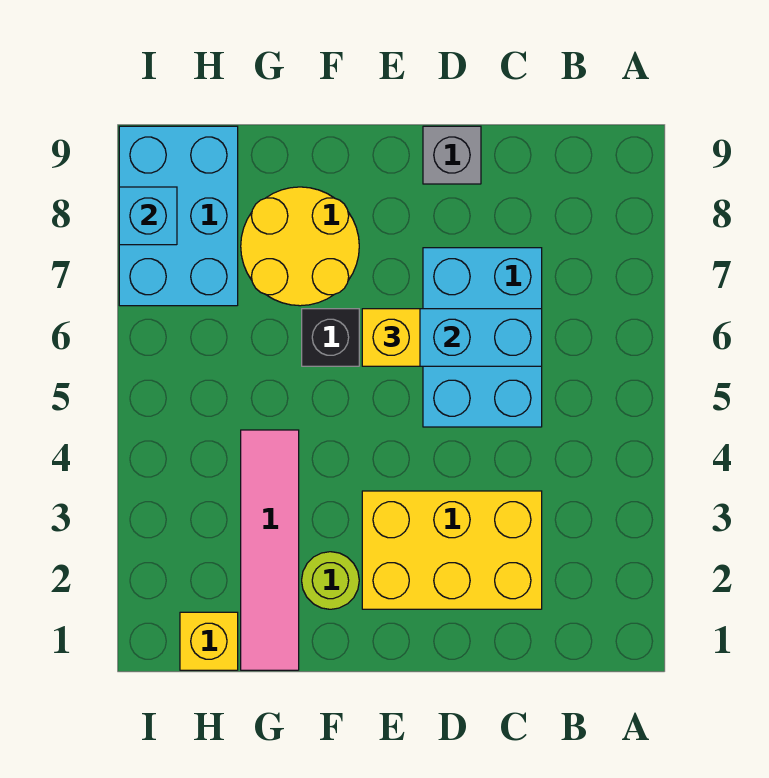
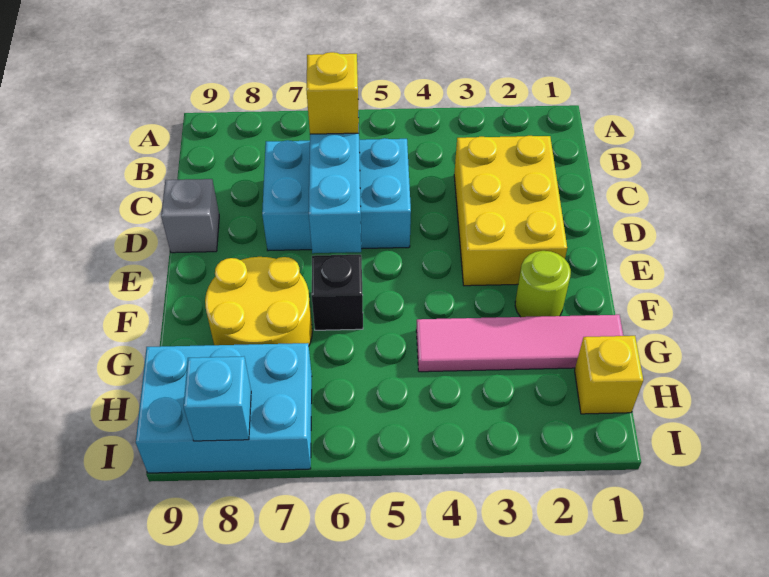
yellow 1x1 brick [362,309,420,366] -> yellow 1x1 brick moved to [306,52,359,134]

